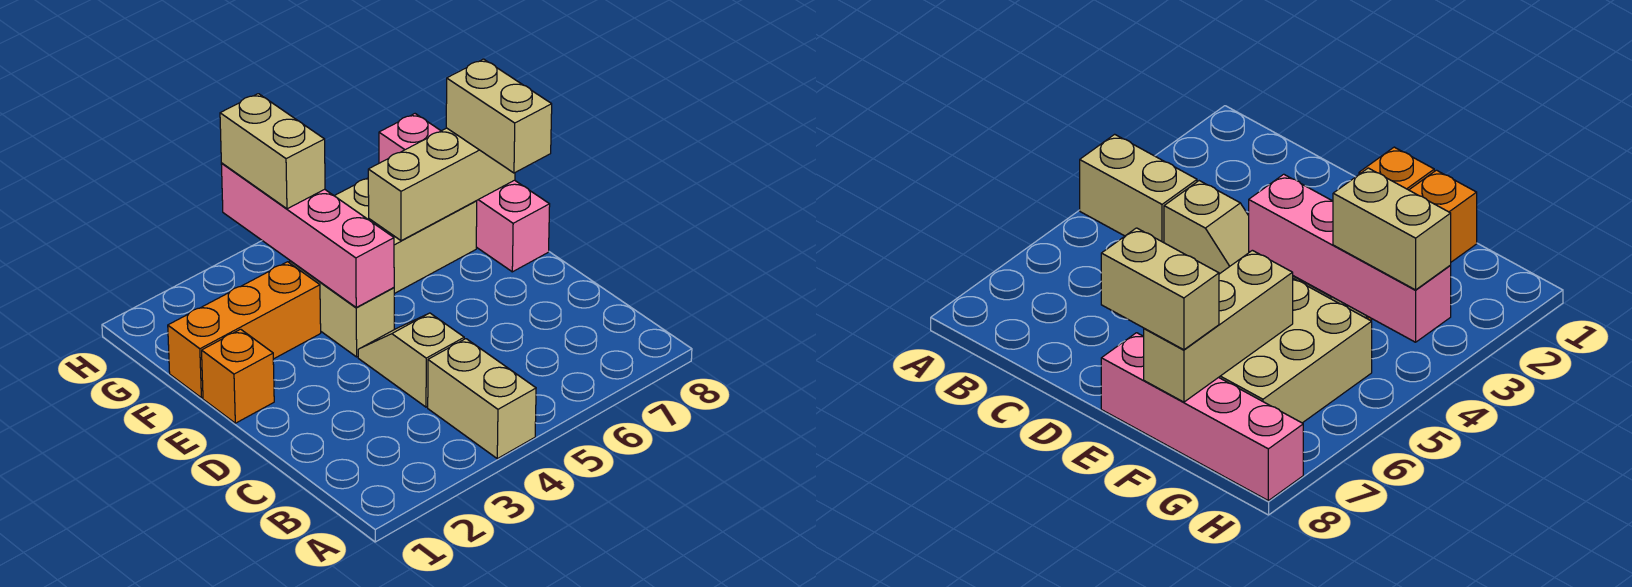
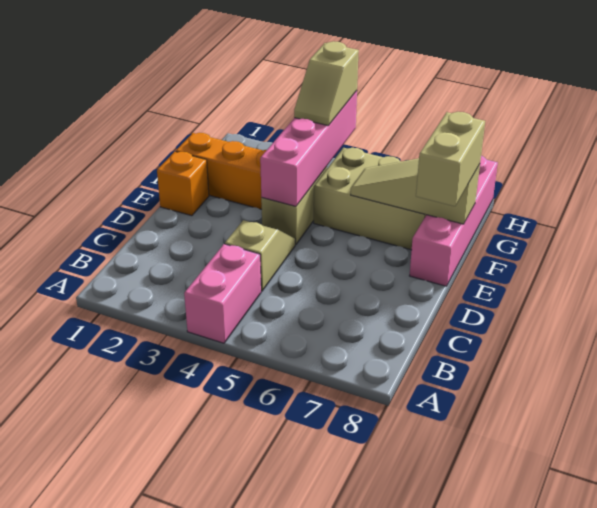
tan 1x2 brick [428,339,536,459] -> pink 1x2 brick [184,244,261,343]
tan 1x3 brick [368,128,515,241] -> tan 1x3 slope [351,158,480,224]
tan 1x2 brick [220,94,325,209] -> tan 1x2 slope [294,41,359,126]

